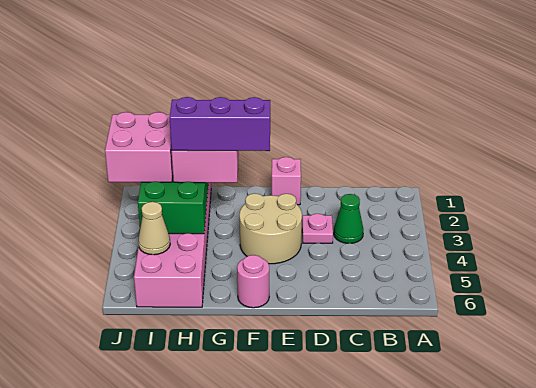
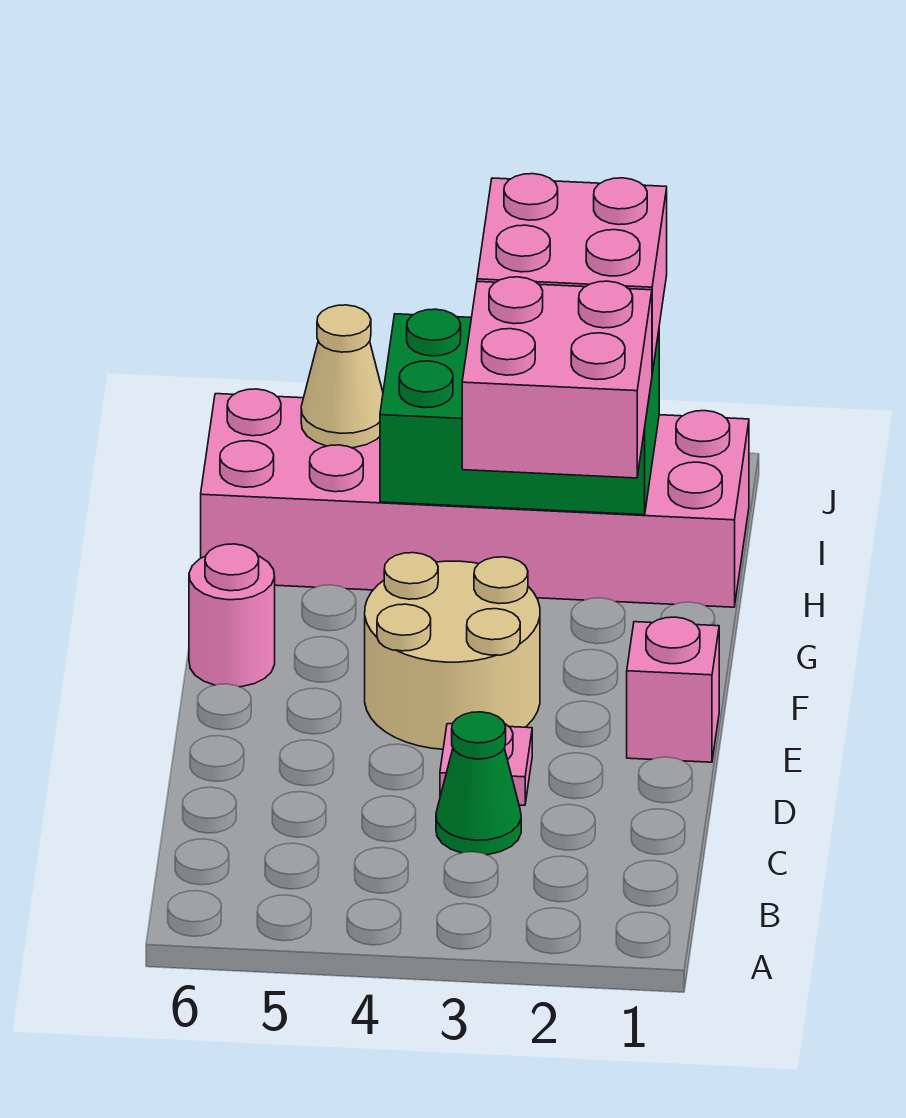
purple 1x3 brick [170,97,270,151] -> none

